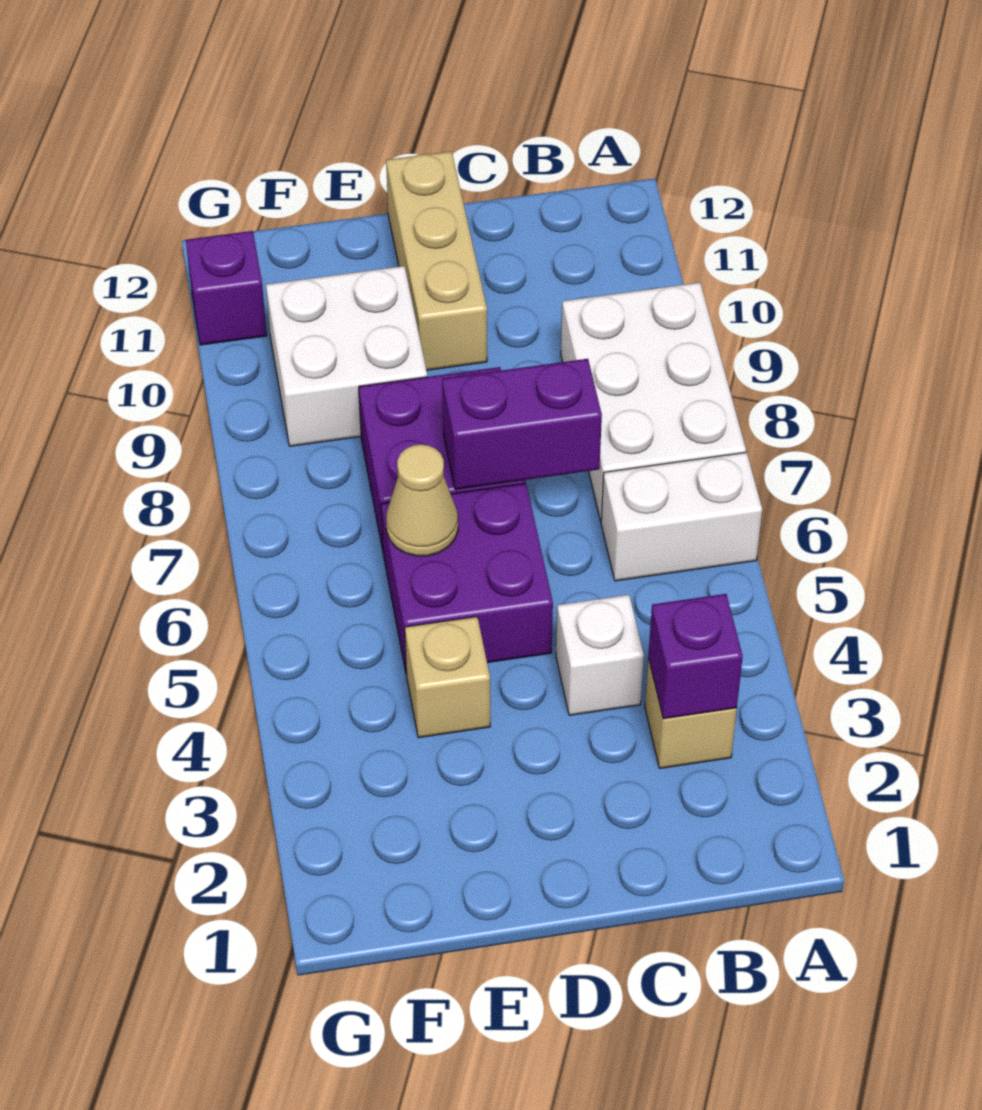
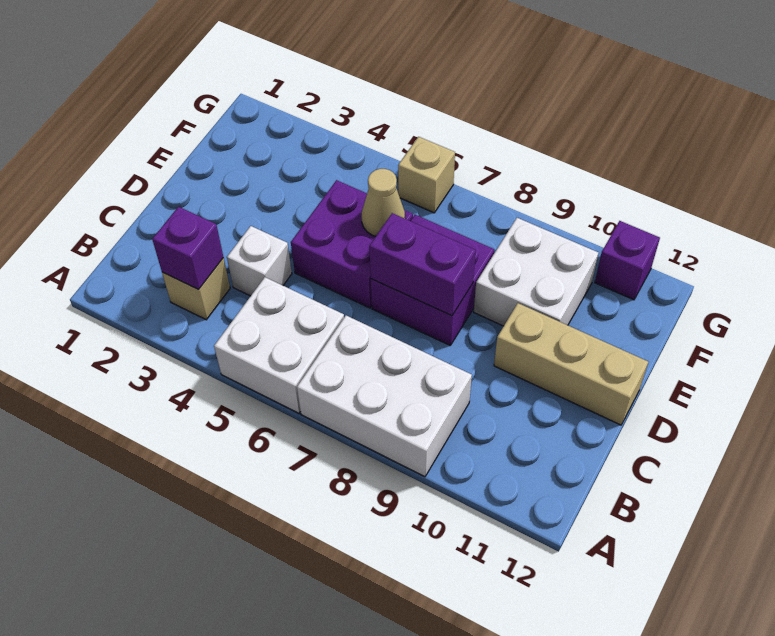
white 1x2 brick [601,452,762,581] -> white 2x2 brick [214,277,344,413]
purple 1x2 brick [442,359,602,490] -> purple 1x2 brick turned to [369,213,476,316]
tan 1x1 brick [405,617,490,738] -> tan 1x1 brick moved to [398,137,455,213]

